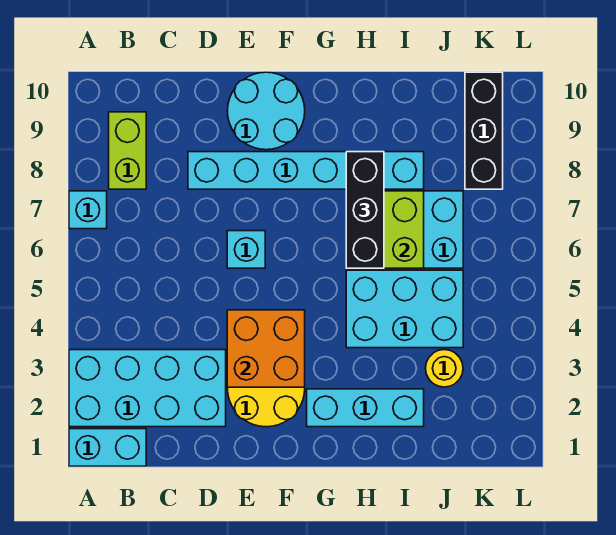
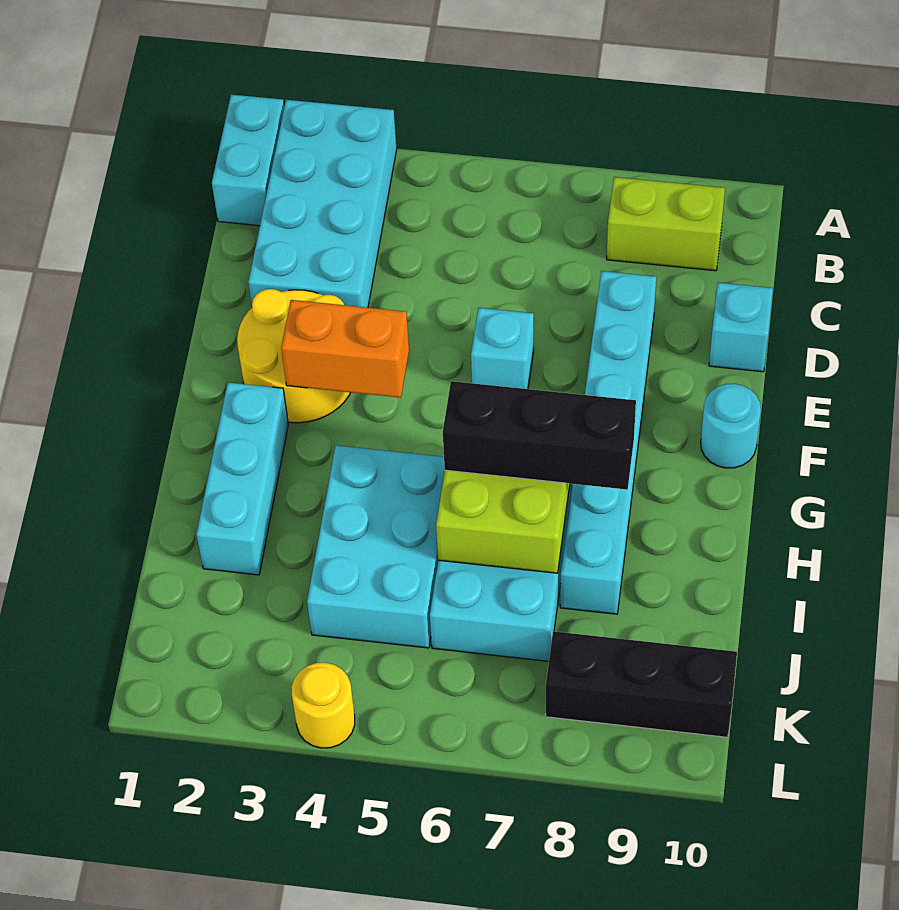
cyan 1x1 brick [69,191,107,229] -> cyan 1x1 brick moved to [709,283,773,372]
orange 2x2 brick [227,310,305,387] -> orange 1x2 brick [281,300,409,398]
cyan 2x2 round brick [228,72,305,150] -> cyan 1x1 round brick [701,384,761,468]
yellow 1x1 round brick [425,350,463,387] -> yellow 1x1 round brick moved to [292,663,355,748]

